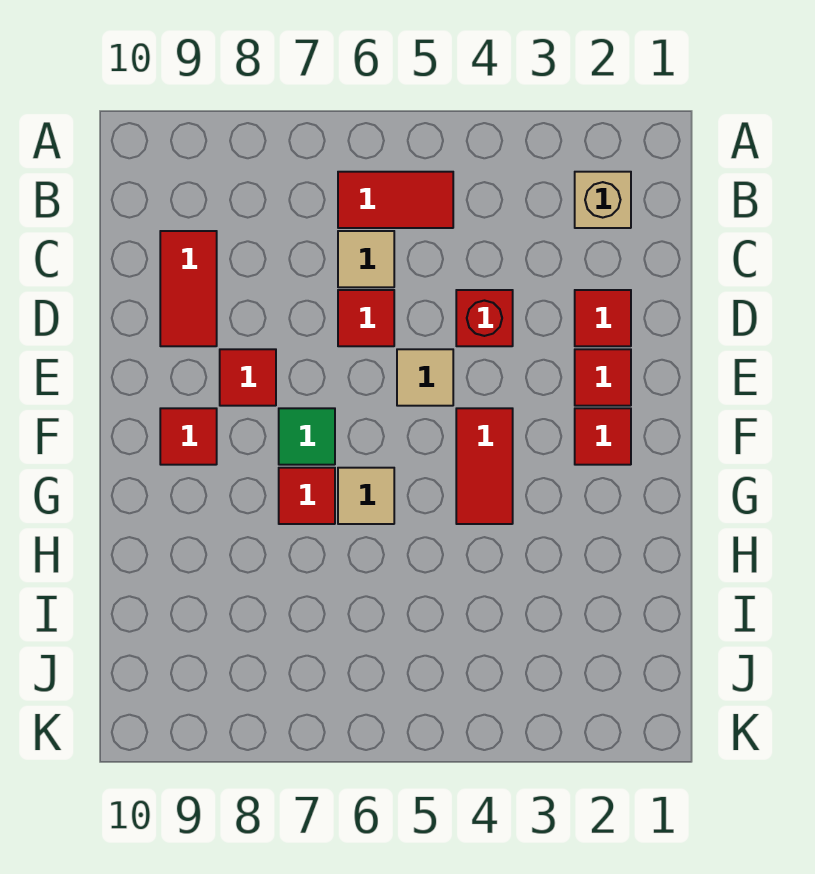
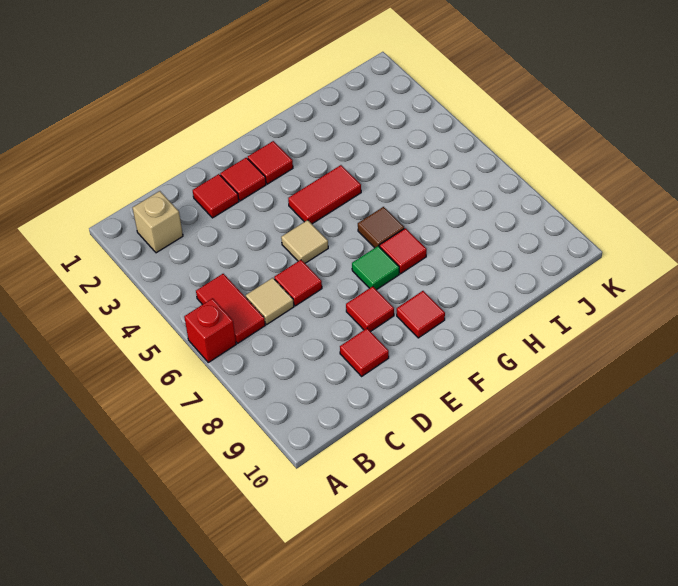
red 1x2 tile [160,231,217,346] -> red 1x1 tile [340,328,389,376]
red 1x1 brick [456,290,513,346] -> red 1x1 brick moved to [184,298,236,362]
tan 1x1 tile [338,468,394,524] -> brown 1x1 tile [358,207,404,248]

